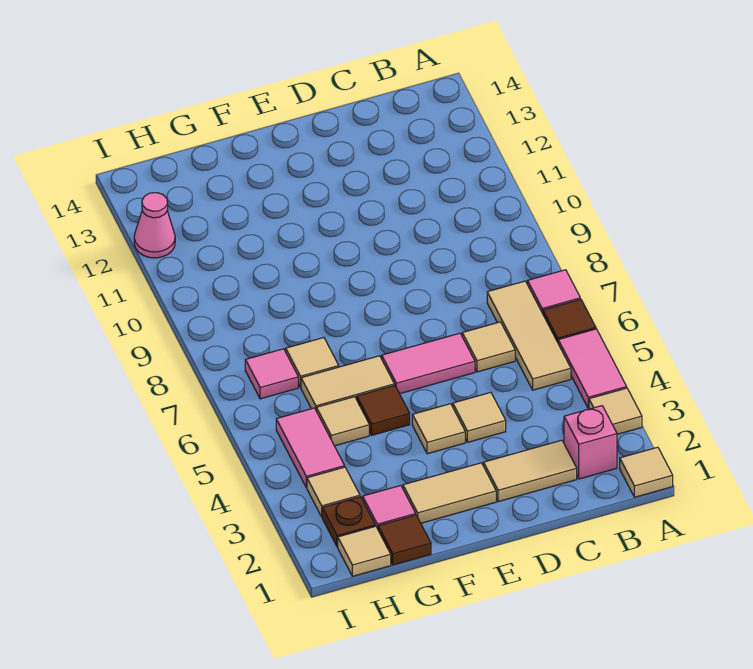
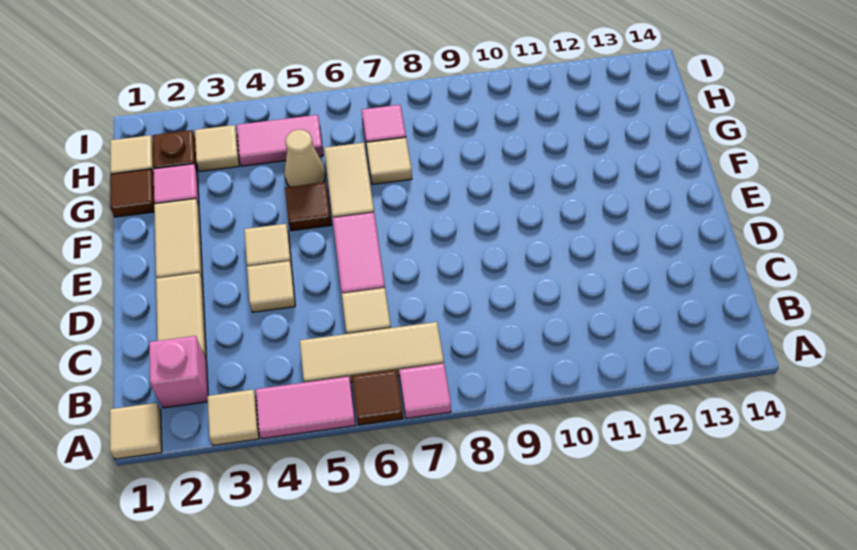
tan 1x1 tile [316,397,369,446] -> tan 1x1 cone [284,130,325,187]
pink 1x1 cone [134,193,175,258] -> none

